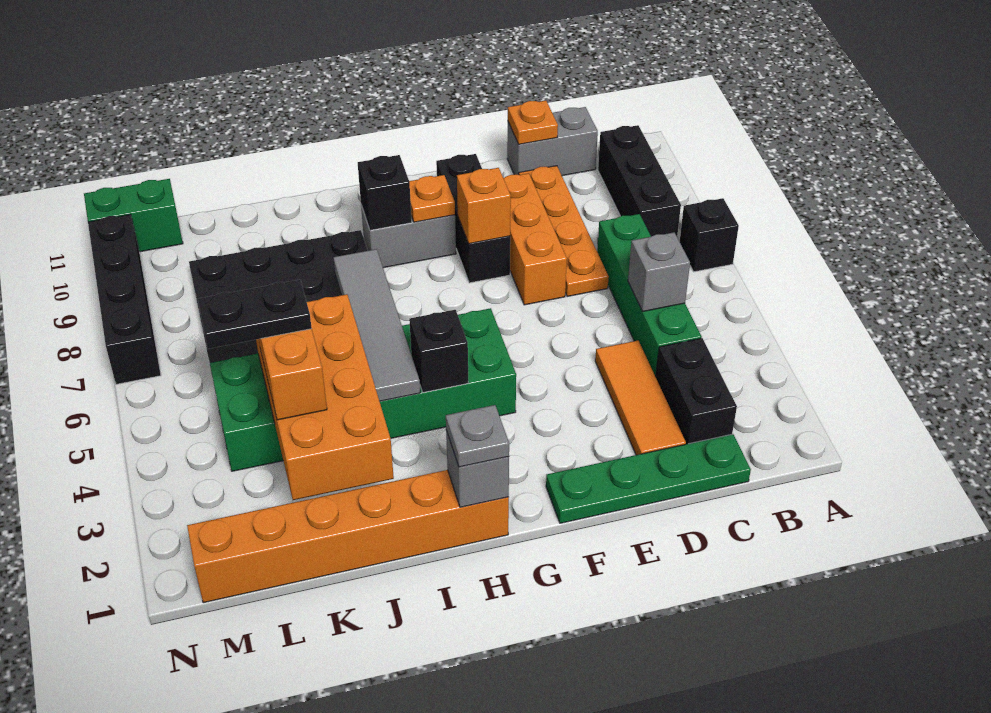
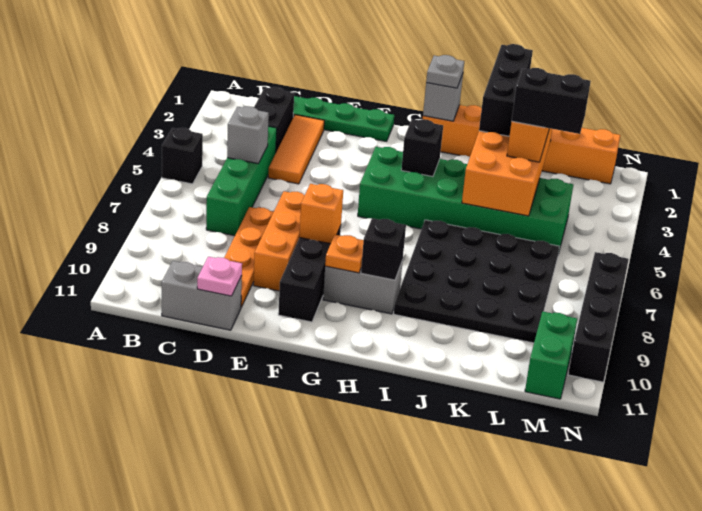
black 1x1 brick [680,198,739,272] -> black 1x1 brick moved to [162,128,203,184]
black 1x3 brick [598,125,681,236] -> black 1x3 brick moved to [479,44,533,136]
orange 1x1 plate [508,101,558,144] -> pink 1x1 plate [197,257,242,296]
grey 1x4 tile [333,249,420,401] -> none
black 1x2 plate [198,280,312,349] -> black 1x2 brick [512,68,591,134]
green 1x2 brick [84,179,183,252] -> green 1x2 brick turned to [525,311,577,399]

